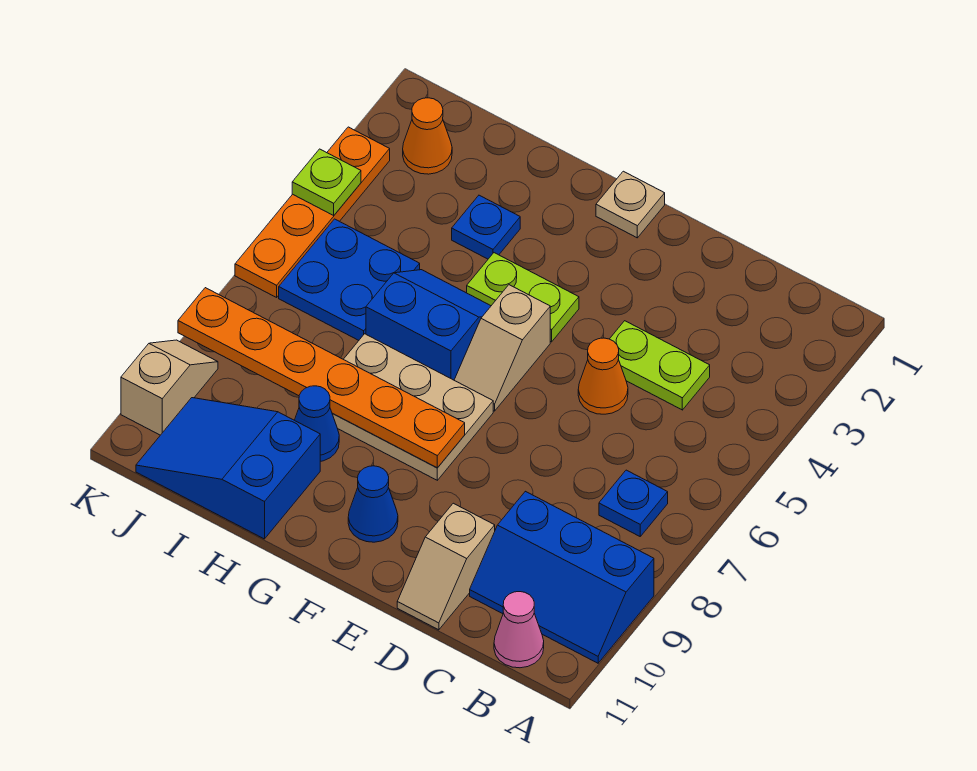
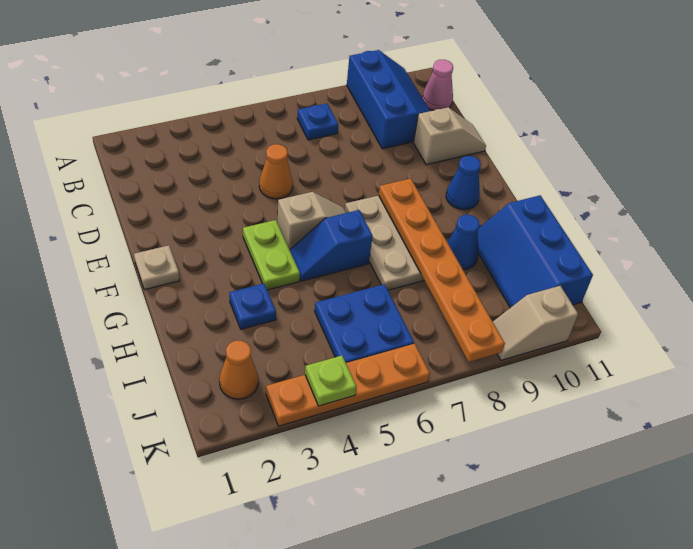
lime 1x2 plate [610,321,710,410] -> none
blue 2x2 slope [366,270,491,380] -> blue 1x2 slope [290,210,373,281]
blue 2x3 slope [136,398,320,539] -> blue 2x3 slope turned to [477,195,593,308]

